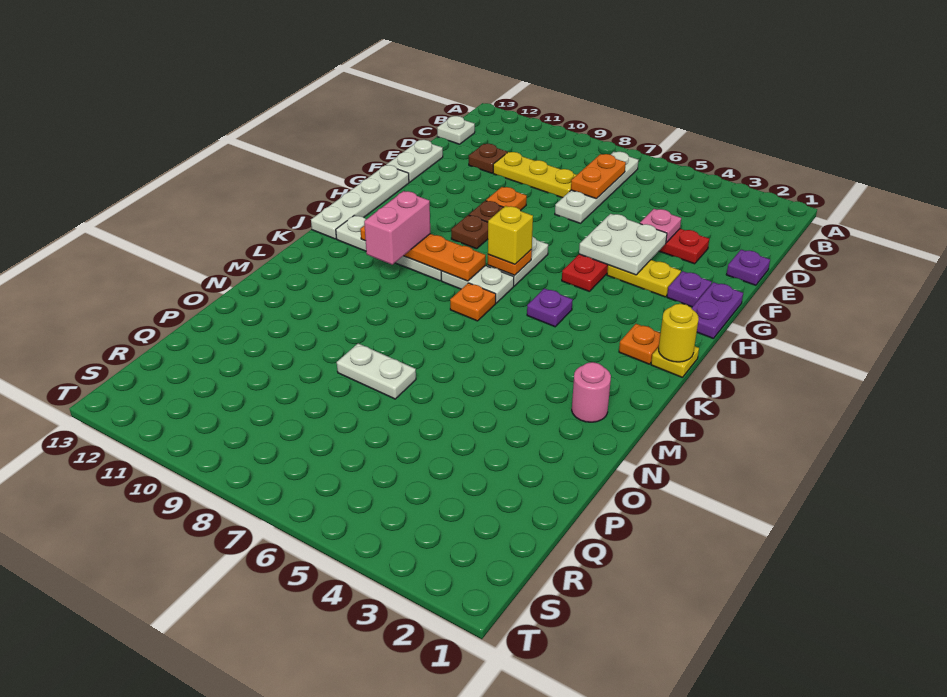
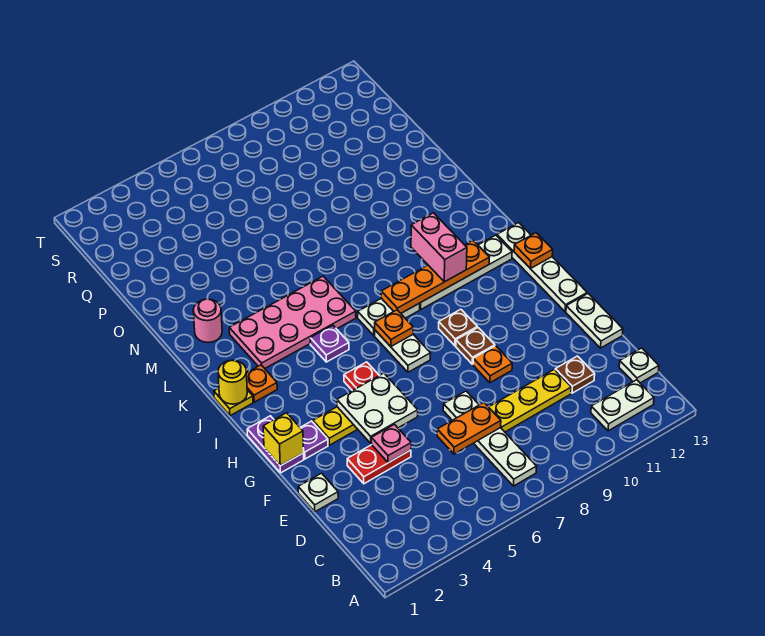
orange 1x2 plate [571,154,626,199] -> orange 1x2 plate turned to [437,403,501,454]
purple 1x1 plate [726,250,770,285] -> white 1x1 plate [298,473,338,512]
yellow 1x1 brick [488,206,533,264] -> yellow 1x1 brick moved to [263,413,304,466]
none -> pink 2x4 plate [229,276,356,368]
orange 1x1 plate [450,283,496,321] -> orange 1x1 plate moved to [514,233,553,269]
white 1x2 plate [337,343,416,399] -> white 1x2 plate moved to [591,380,654,431]

